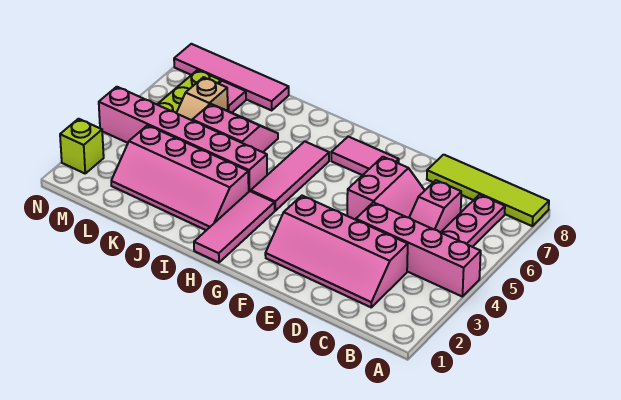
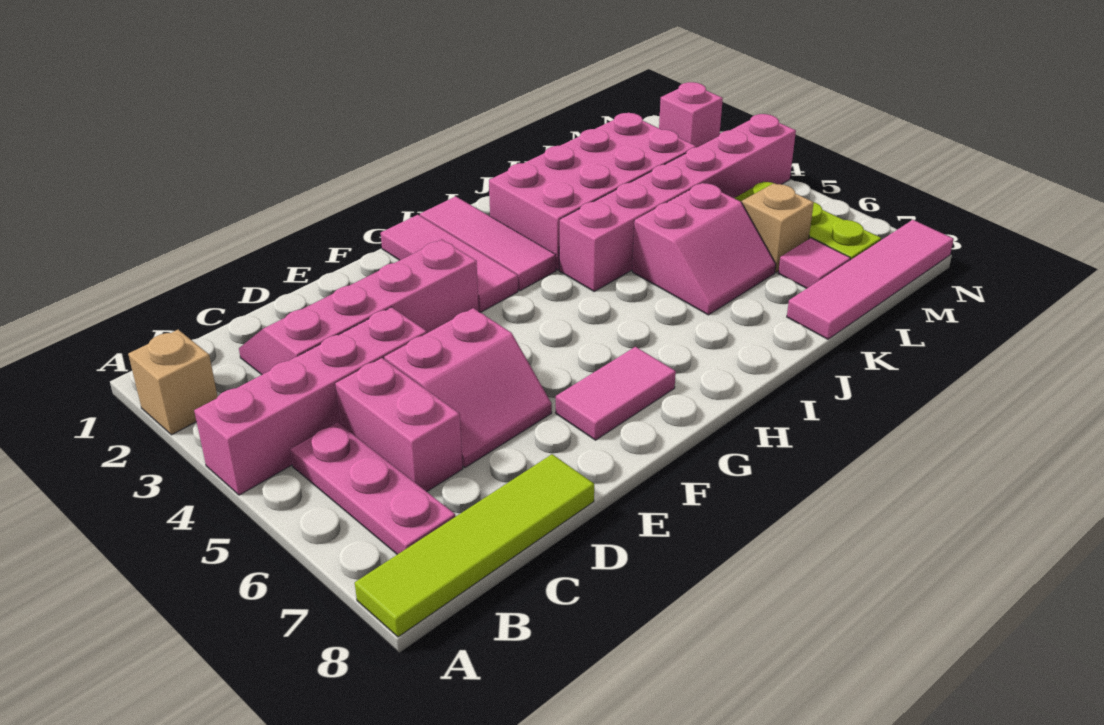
none -> tan 1x1 brick [128,330,218,435]
pink 1x2 slope [409,180,461,233] -> pink 1x2 brick [335,358,463,492]
pink 2x2 slope [347,157,425,220] -> pink 2x2 slope turned to [384,308,552,467]
pink 1x3 tile [251,141,329,211] -> pink 1x3 tile moved to [381,215,518,312]
pink 2x4 slope [111,125,249,230] -> pink 2x4 brick [489,113,696,270]
lime 1x1 brick [60,119,104,173] -> pink 1x1 brick [659,82,723,147]

